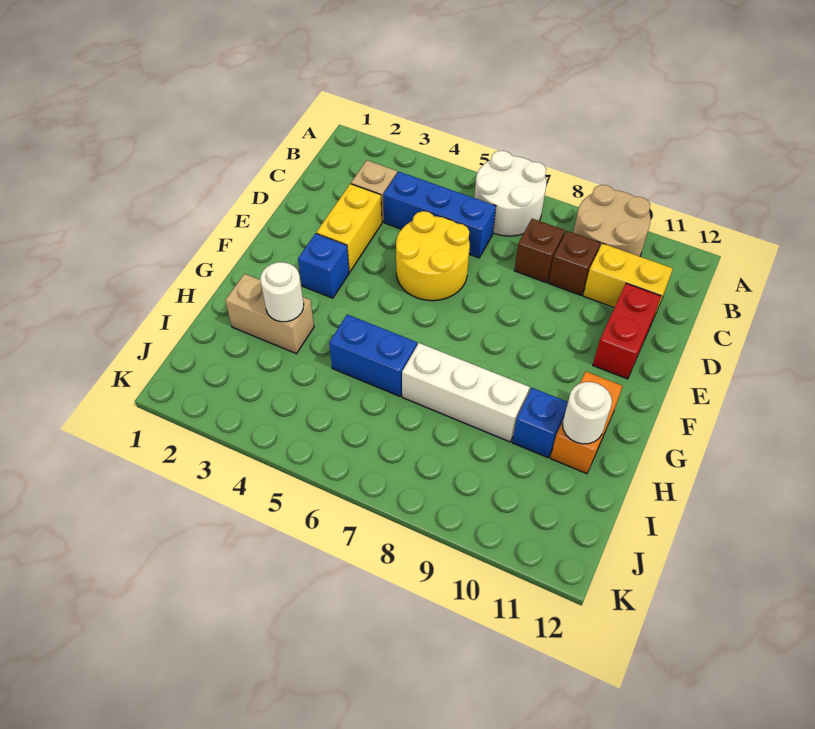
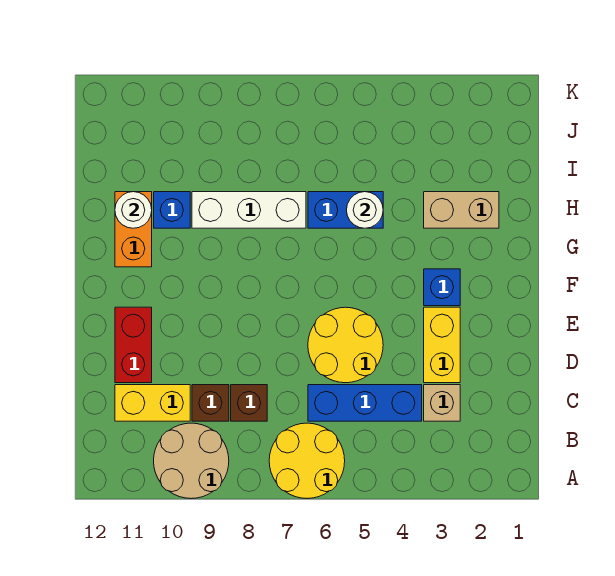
white 2x2 round brick [475,151,546,236] -> yellow 2x2 round brick [269,423,345,498]
white 1x1 round brick [260,262,304,322] -> white 1x1 round brick moved to [347,192,383,228]

